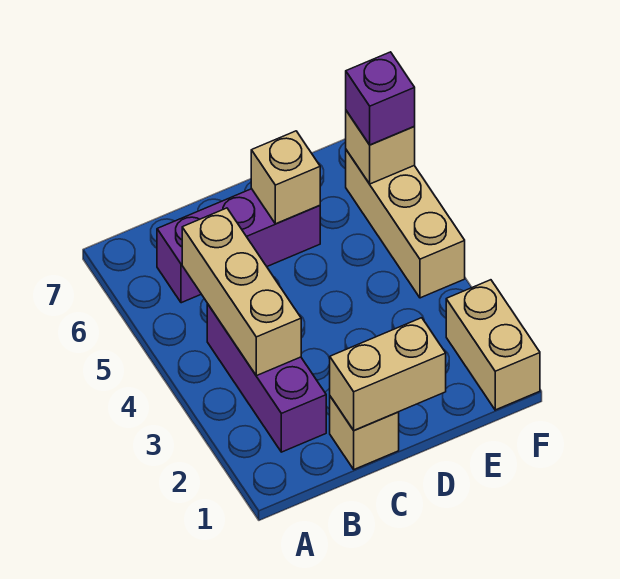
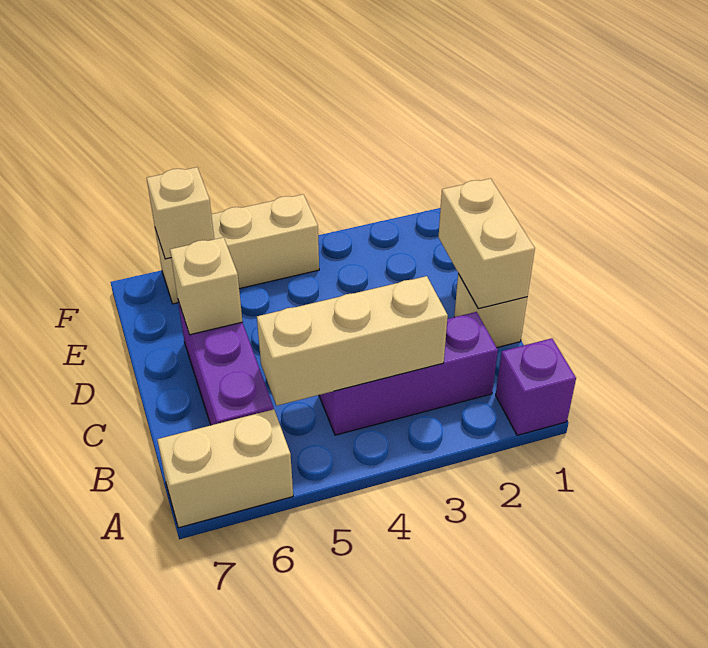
tan 1x2 brick [446,280,540,410] -> tan 1x2 brick moved to [157,409,293,528]
purple 1x1 brick [346,52,415,145] -> purple 1x1 brick moved to [496,338,576,435]

